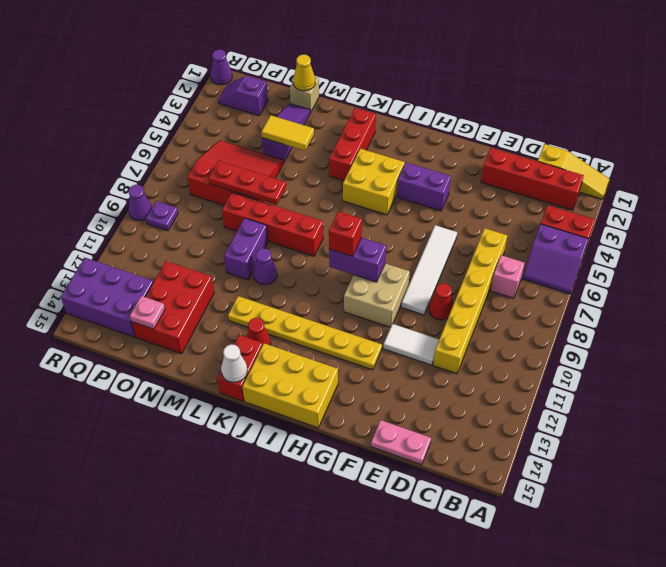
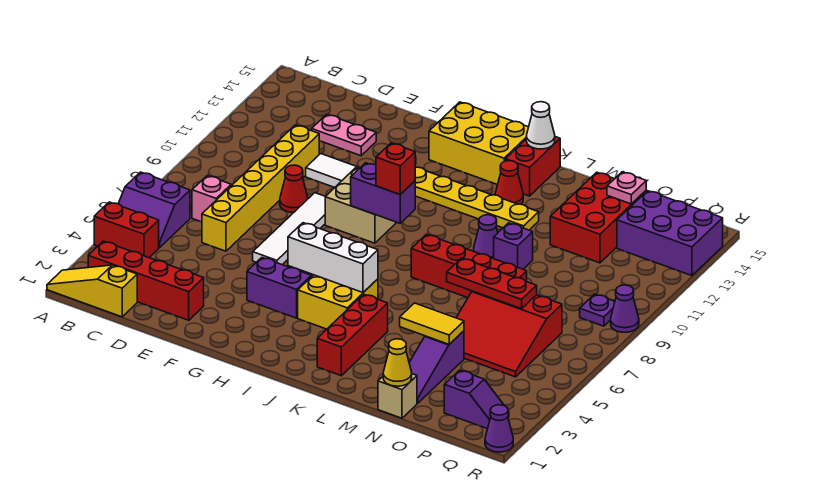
purple 2x2 slope [523,224,588,294] -> purple 2x2 slope turned to [118,172,190,248]
pink 1x2 plate [371,420,431,465] -> pink 1x2 plate moved to [312,114,376,156]
none -> white 1x3 brick [288,223,378,293]
purple 1x2 brick [224,218,268,280] -> purple 1x1 brick [494,223,533,269]

